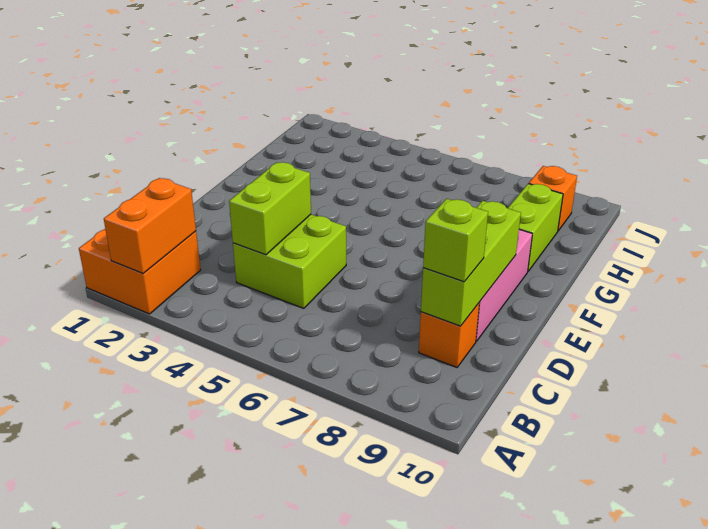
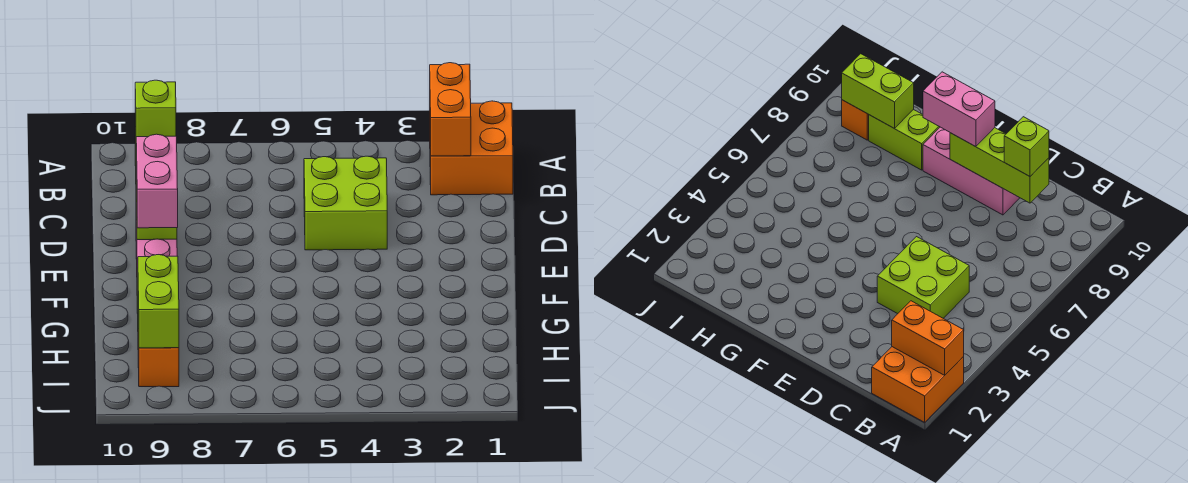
lime 1x2 brick [229,162,311,255] -> lime 1x2 brick moved to [138,255,179,348]
orange 1x1 brick [419,303,479,367] -> none
none -> pink 1x2 brick [136,134,178,228]

